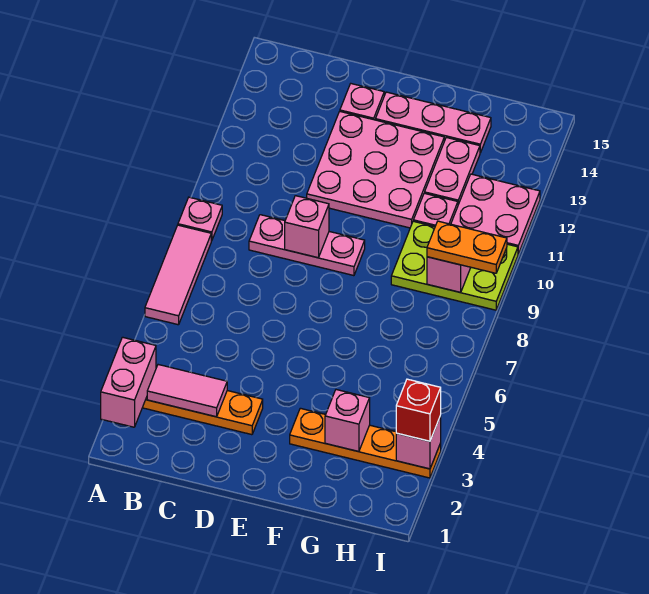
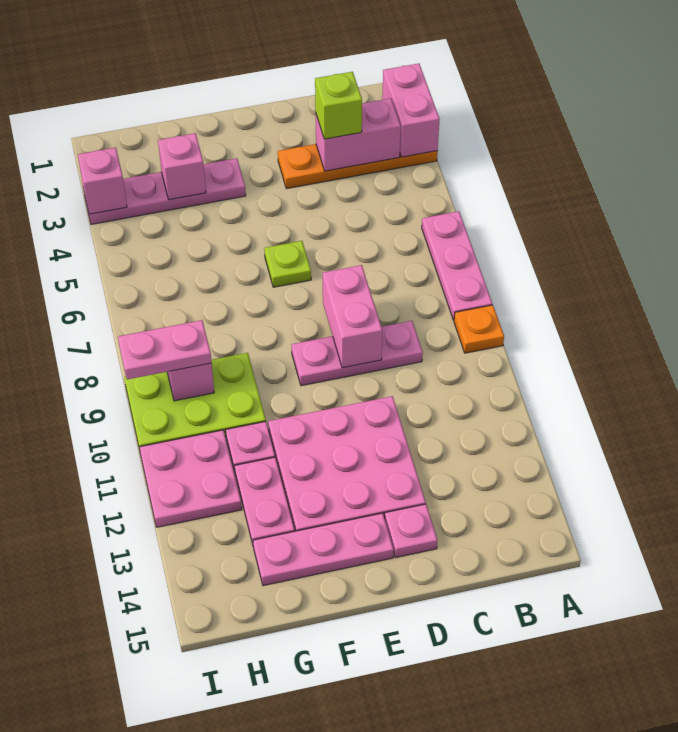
pink 1x3 tile [145,225,211,325] -> pink 1x3 plate [422,211,492,320]
pink 1x1 plate [178,197,222,241] -> orange 1x1 plate [454,305,504,353]
pink 1x2 tile [147,365,227,417] -> pink 1x2 brick [316,98,401,171]
none -> lime 1x1 brick [315,72,362,139]
pink 1x1 brick [285,196,329,258] -> pink 1x2 brick [323,265,382,368]
none -> lime 1x1 plate [264,241,311,287]
orange 1x4 plate [290,408,441,478] -> pink 1x4 plate [84,158,246,224]
orange 1x2 plate [427,221,507,273] -> pink 1x2 plate [118,320,212,379]
red 1x1 brick [396,379,441,441] -> none

